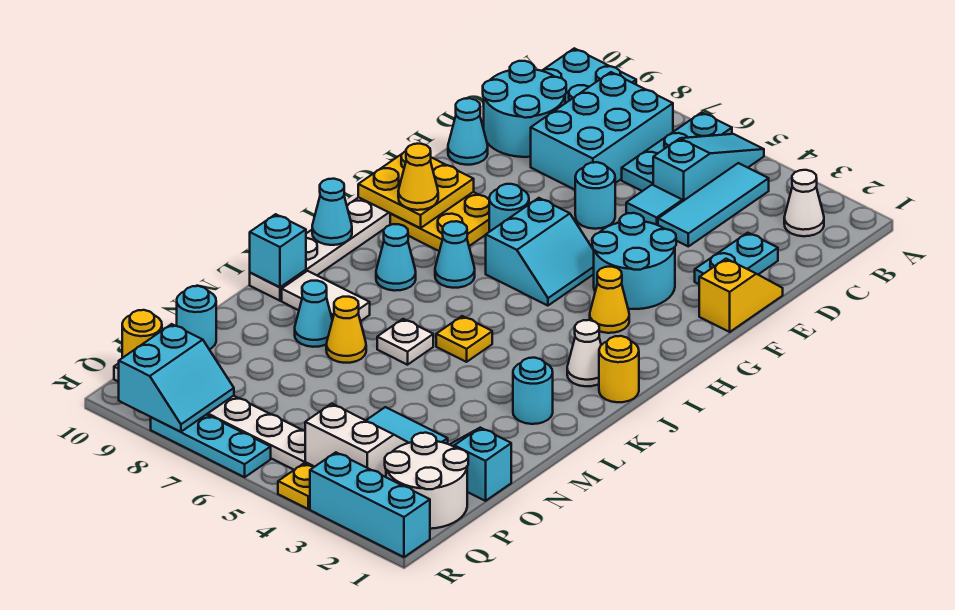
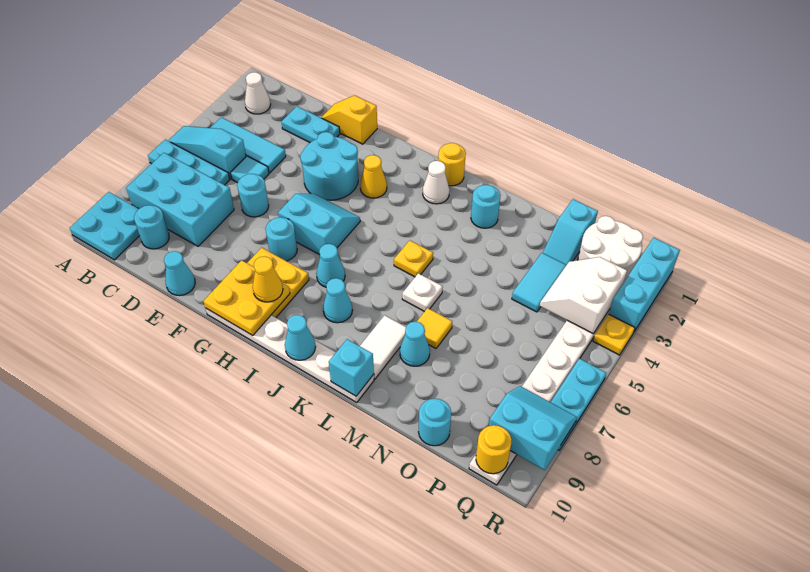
cyan 2x2 round brick [483,61,566,157] -> cyan 1x1 round brick [134,205,169,249]
yellow 1x1 cone [326,297,366,363] -> yellow 1x1 tile [417,308,452,348]

